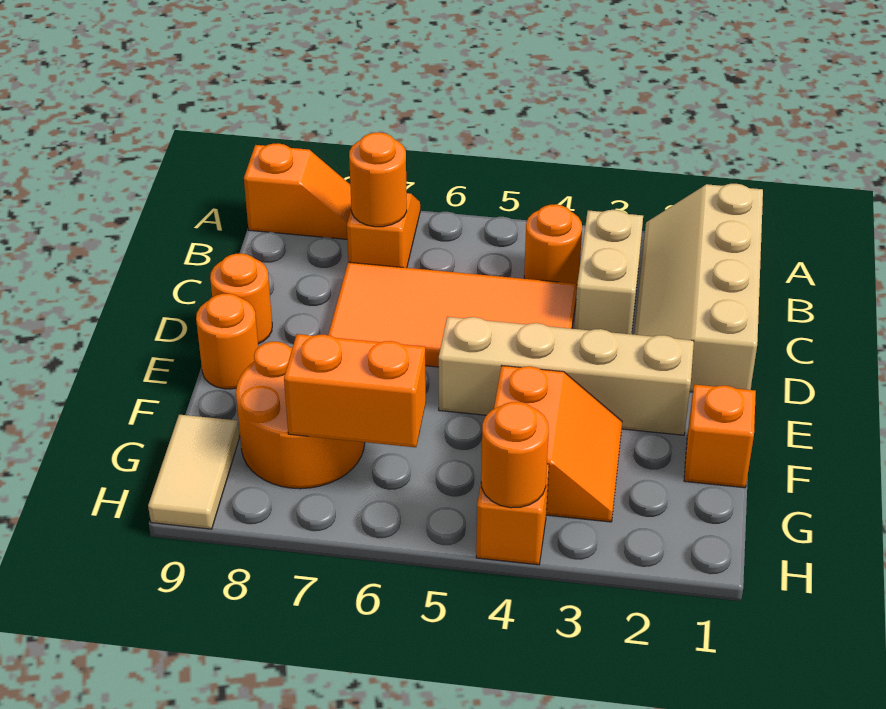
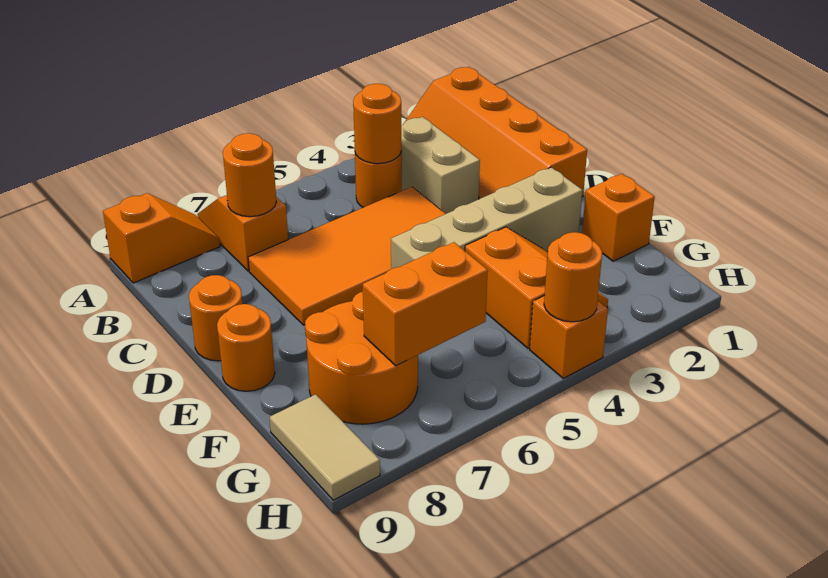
tan 2x4 slope [634,184,763,392] -> orange 2x4 slope [404,67,587,199]
none -> orange 1x1 round brick [353,84,402,164]

